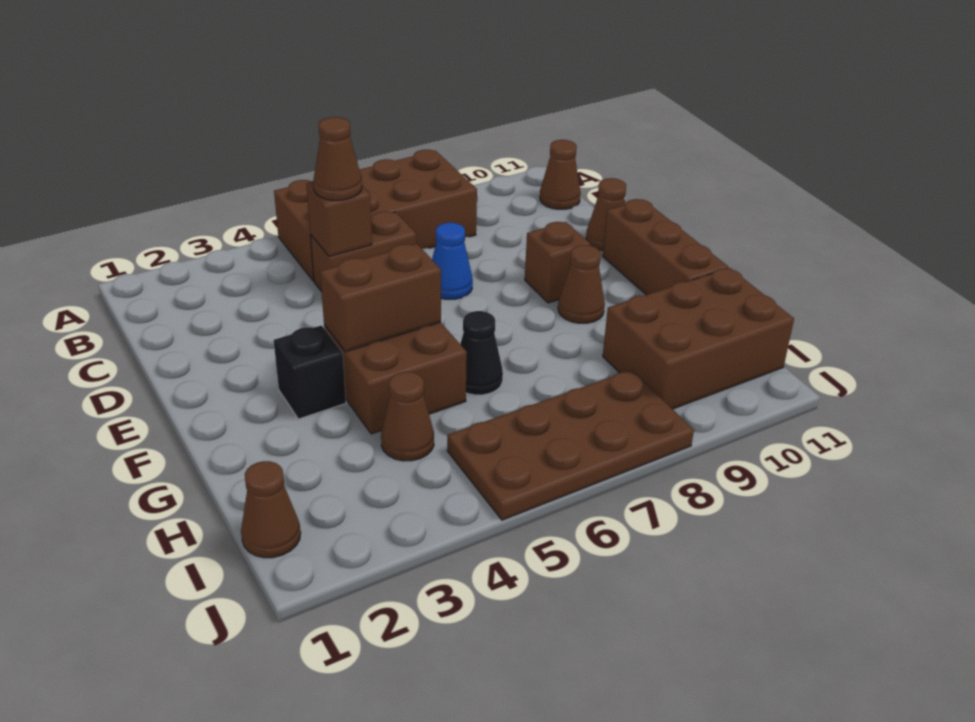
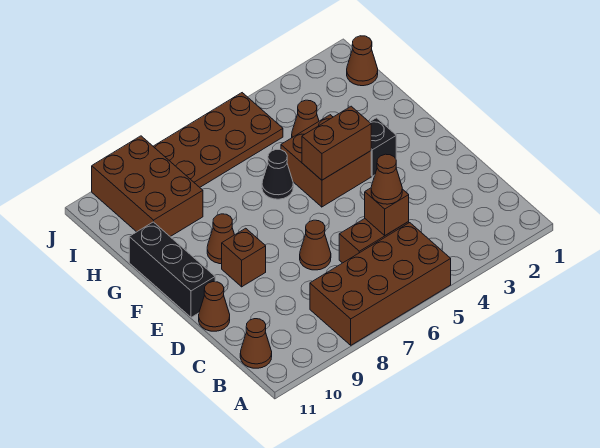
blue 1x1 cone [432,223,473,299] -> brown 1x1 cone [300,220,331,270]
brown 1x3 brick [603,199,728,295] -> black 1x3 brick [129,222,215,317]
brown 2x3 brick [603,268,794,409] -> brown 2x3 brick turned to [92,136,203,237]

